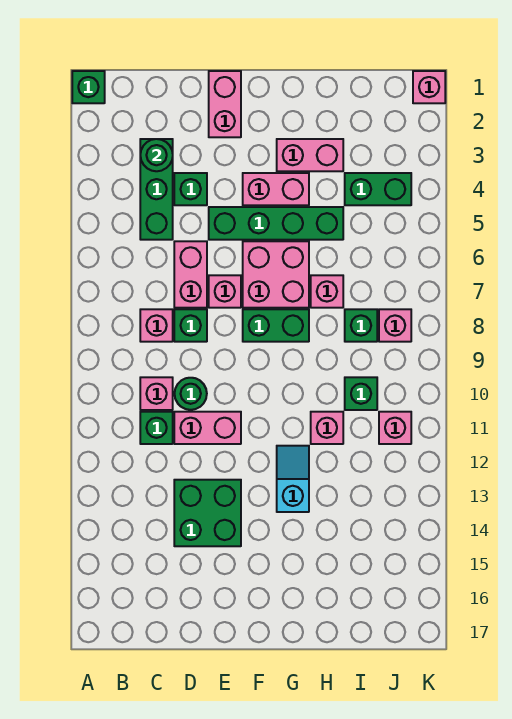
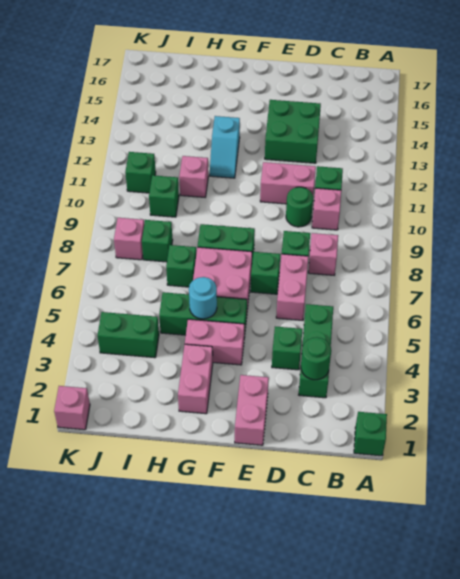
green 1x4 brick [209,207,343,240] -> green 1x3 brick [159,292,247,337]
pink 1x1 brick [209,275,241,308] -> green 1x1 brick [251,252,280,294]
pink 1x2 brick [277,139,343,171] -> pink 1x2 brick turned to [178,344,213,414]
none -> cyan 1x1 round brick [189,277,217,319]
pink 1x1 brick [311,275,343,308] -> green 1x1 brick [166,245,196,287]
pink 1x1 brick [379,412,411,444] -> green 1x1 brick [125,152,156,193]

